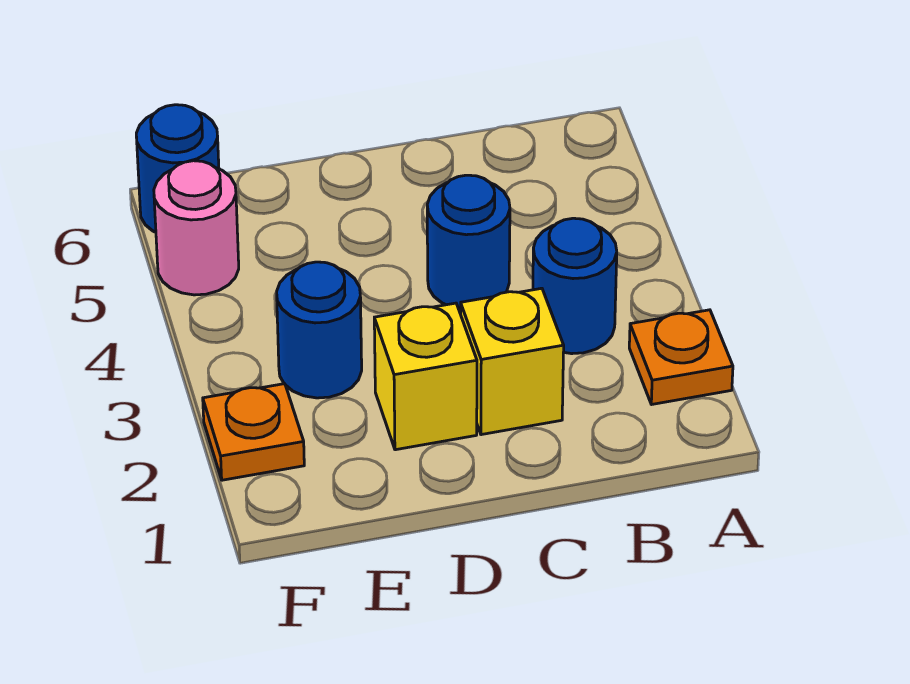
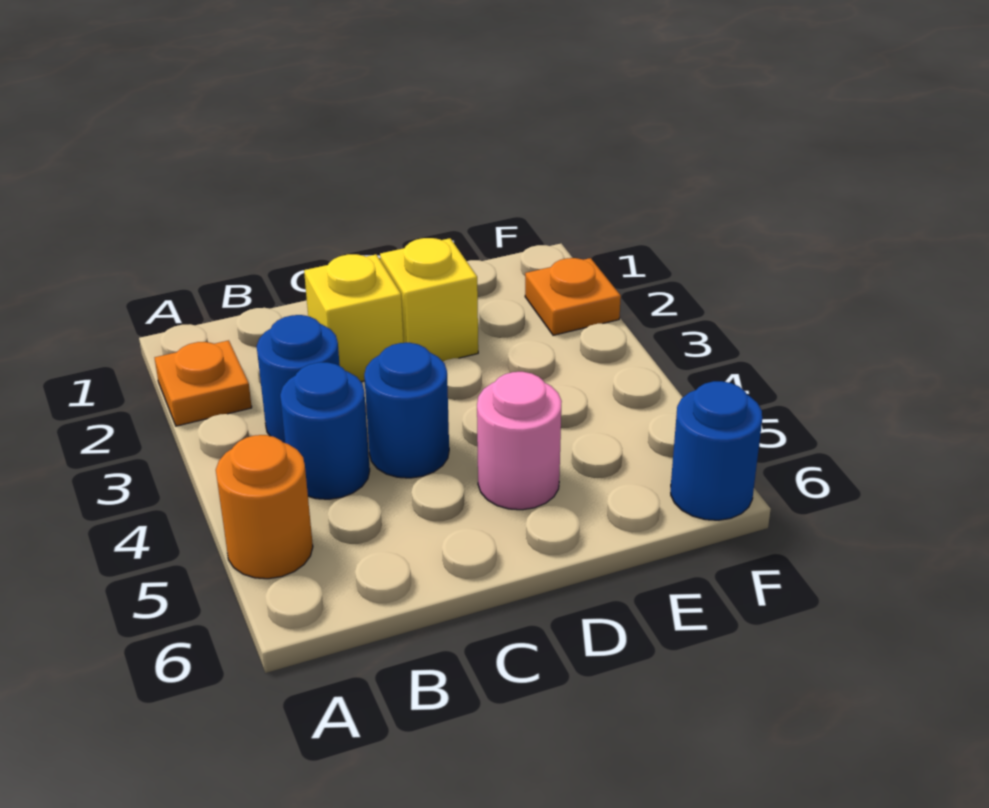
none -> orange 1x1 round brick [216,435,313,579]
blue 1x1 round brick [277,262,362,398] -> blue 1x1 round brick moved to [280,362,370,499]
pink 1x1 round brick [154,161,239,295] -> pink 1x1 round brick moved to [477,372,562,510]

